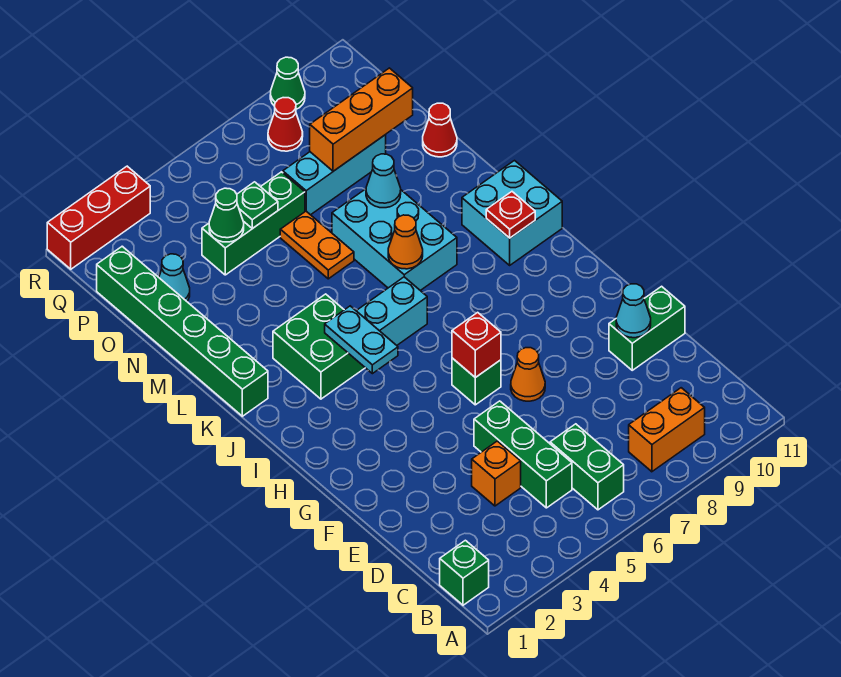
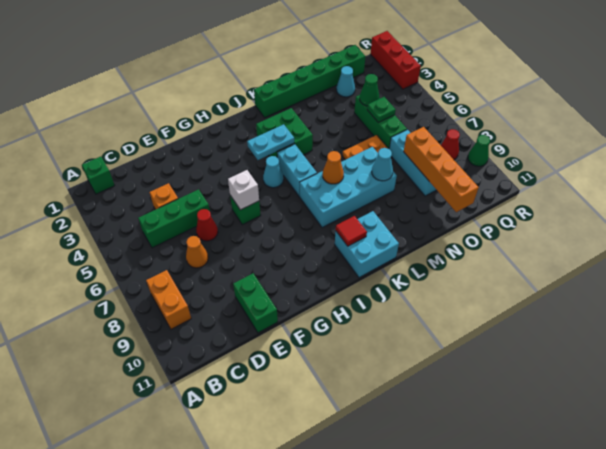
green 1x2 brick [550,424,624,510] -> none
cyan 1x1 cone [616,284,651,338] -> cyan 1x1 cone moved to [263,156,283,188]
orange 1x1 cone [511,348,545,401] -> orange 1x1 cone moved to [186,236,208,268]
red 1x1 brick [452,312,501,378] -> white 1x1 brick [228,170,259,210]
red 1x1 plate [486,192,535,238] -> red 1x1 tile [336,216,367,246]
cyan 2x3 brick [332,189,457,291] -> cyan 2x4 brick [299,147,397,228]
red 1x1 cone [423,103,457,157] -> red 1x1 cone moved to [196,209,218,241]
orange 1x3 brick [310,68,413,171] -> orange 1x4 brick [404,127,479,212]

